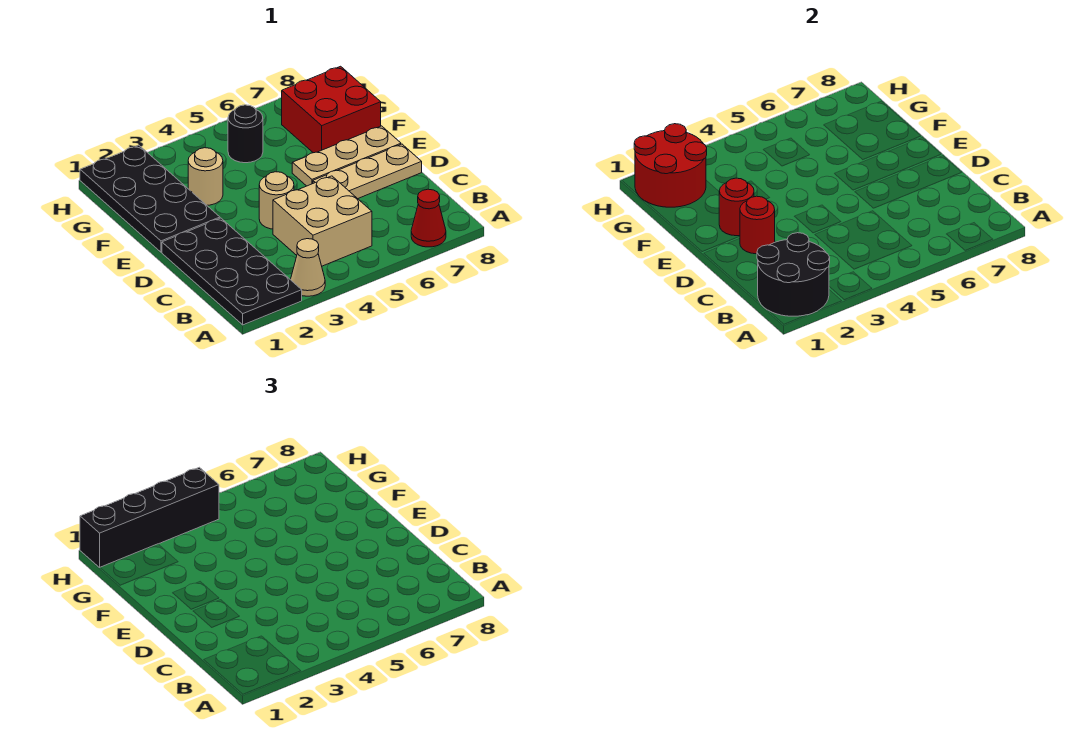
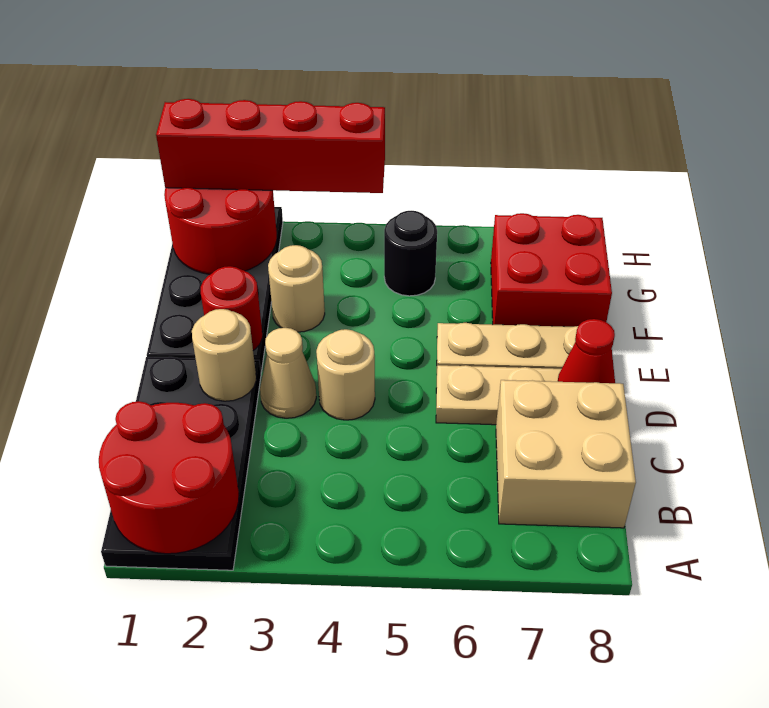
black 2x2 round brick [757,233,830,316] -> red 2x2 round brick [99,401,239,554]
tan 1x1 cone [291,239,325,296] -> tan 1x1 cone moved to [260,328,316,418]
red 1x1 cone [411,189,446,247] -> red 1x1 cone moved to [558,319,615,383]
tan 2x2 brick [273,176,372,266] -> tan 2x2 brick moved to [496,380,636,528]
red 1x1 round brick [740,196,775,254] -> tan 1x1 round brick [192,309,256,401]
black 1x4 brick [80,467,219,567] -> red 1x4 brick [156,99,385,193]

